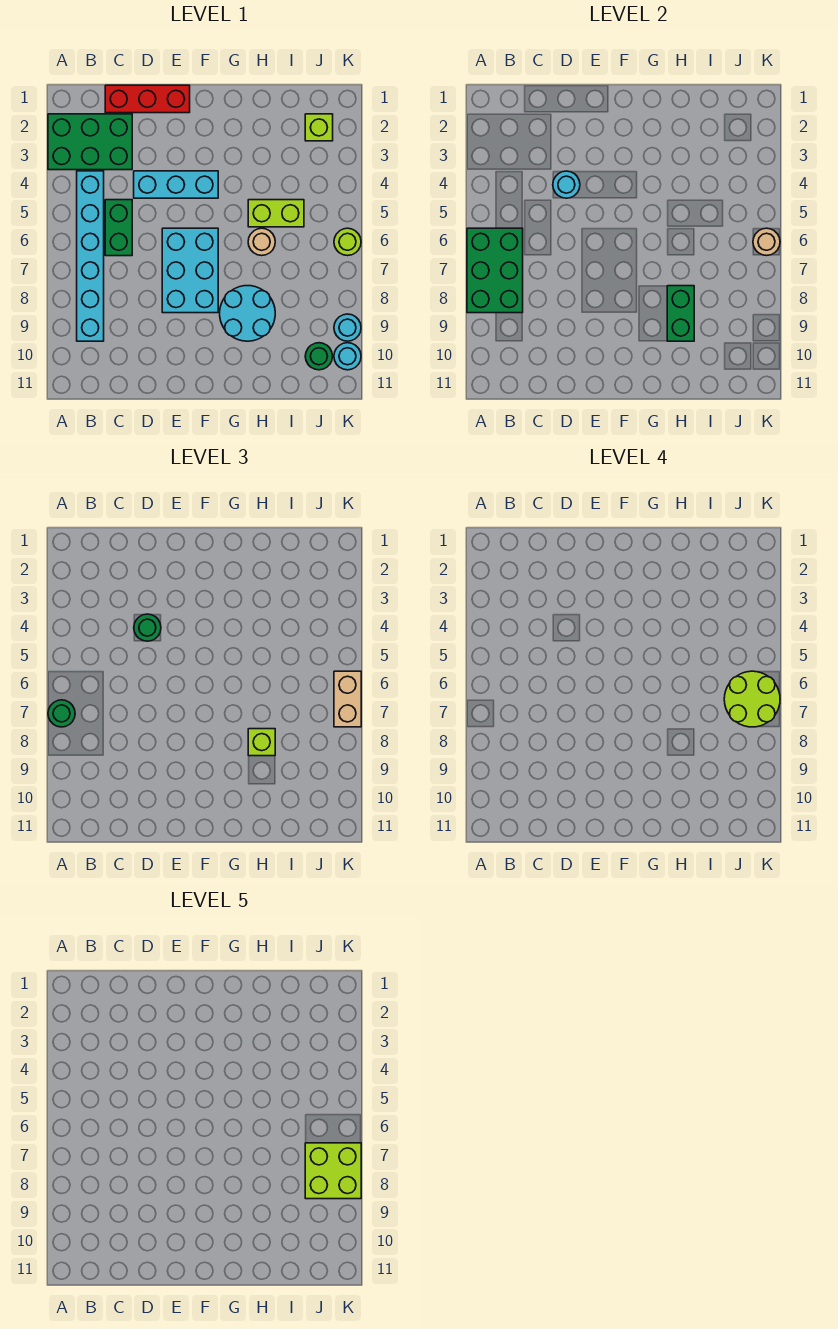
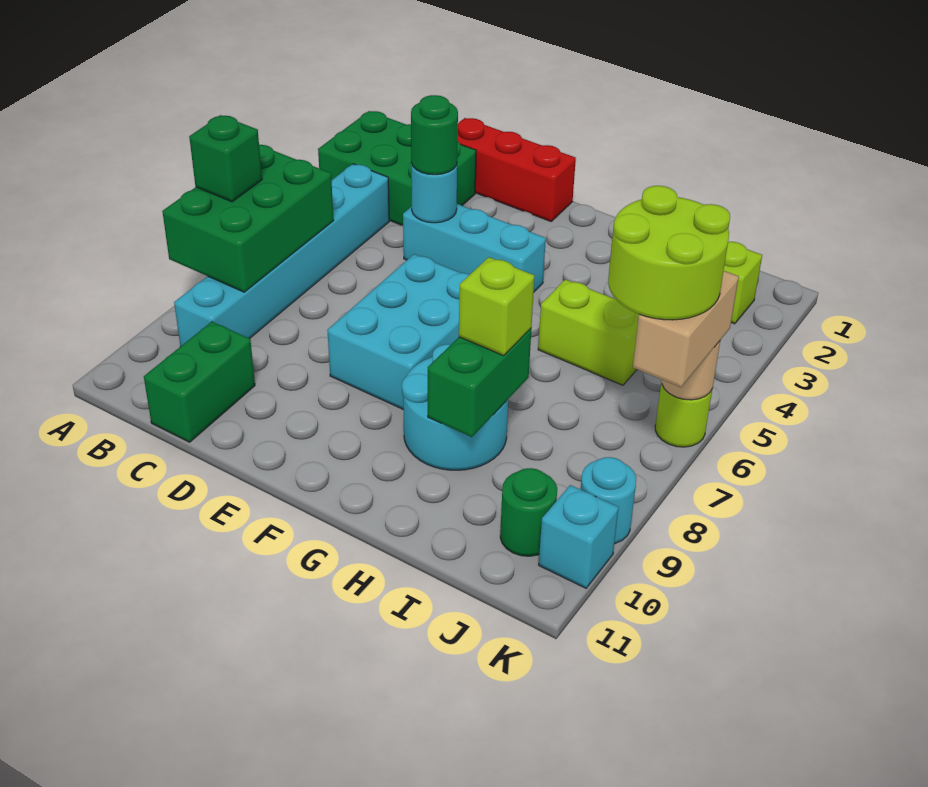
green 1x1 round brick [48,700,75,727] -> green 1x1 brick [189,115,262,202]
green 1x2 brick [105,200,132,256] -> green 1x2 brick moved to [144,322,255,442]
tan 1x1 round brick [248,228,275,256] -> none
lime 2x2 brick [305,1143,361,1199] -> none
cyan 1x1 round brick [334,343,361,370] -> cyan 1x1 brick [539,485,619,588]

